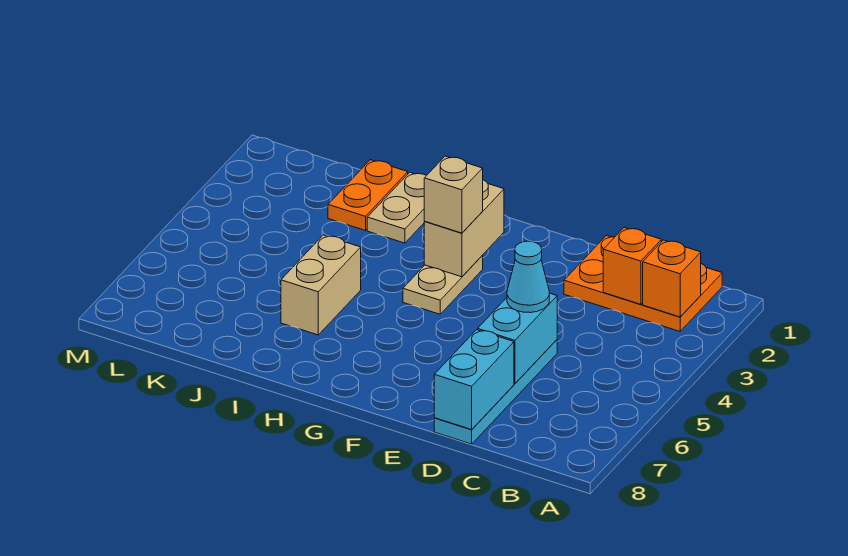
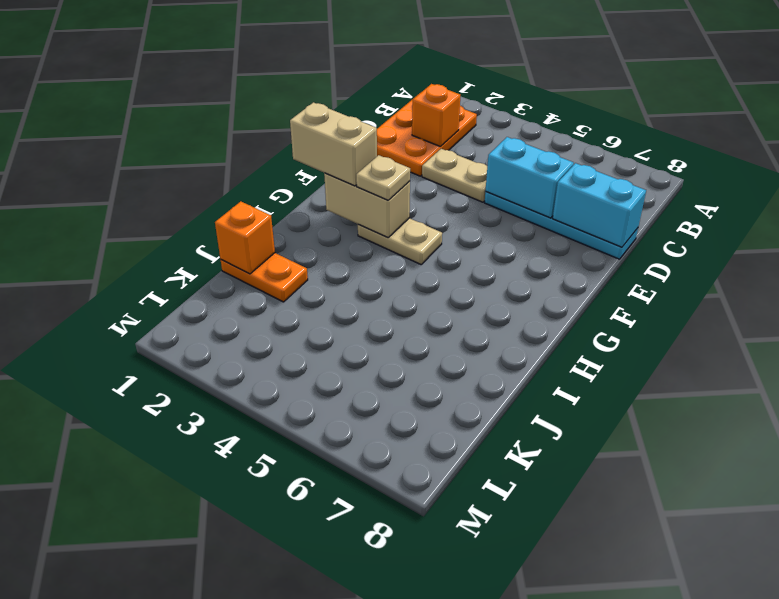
orange 1x1 brick [643,240,701,317] -> orange 1x1 brick moved to [215,201,275,274]
cyan 1x1 cone [507,241,549,313] -> none
tan 1x1 brick [424,156,483,233] -> tan 1x1 plate [356,155,410,200]
tan 1x2 plate [367,172,427,243] -> tan 1x2 plate moved to [422,149,487,202]
tan 1x2 brick [281,235,361,335] -> tan 1x2 brick moved to [290,102,377,186]

